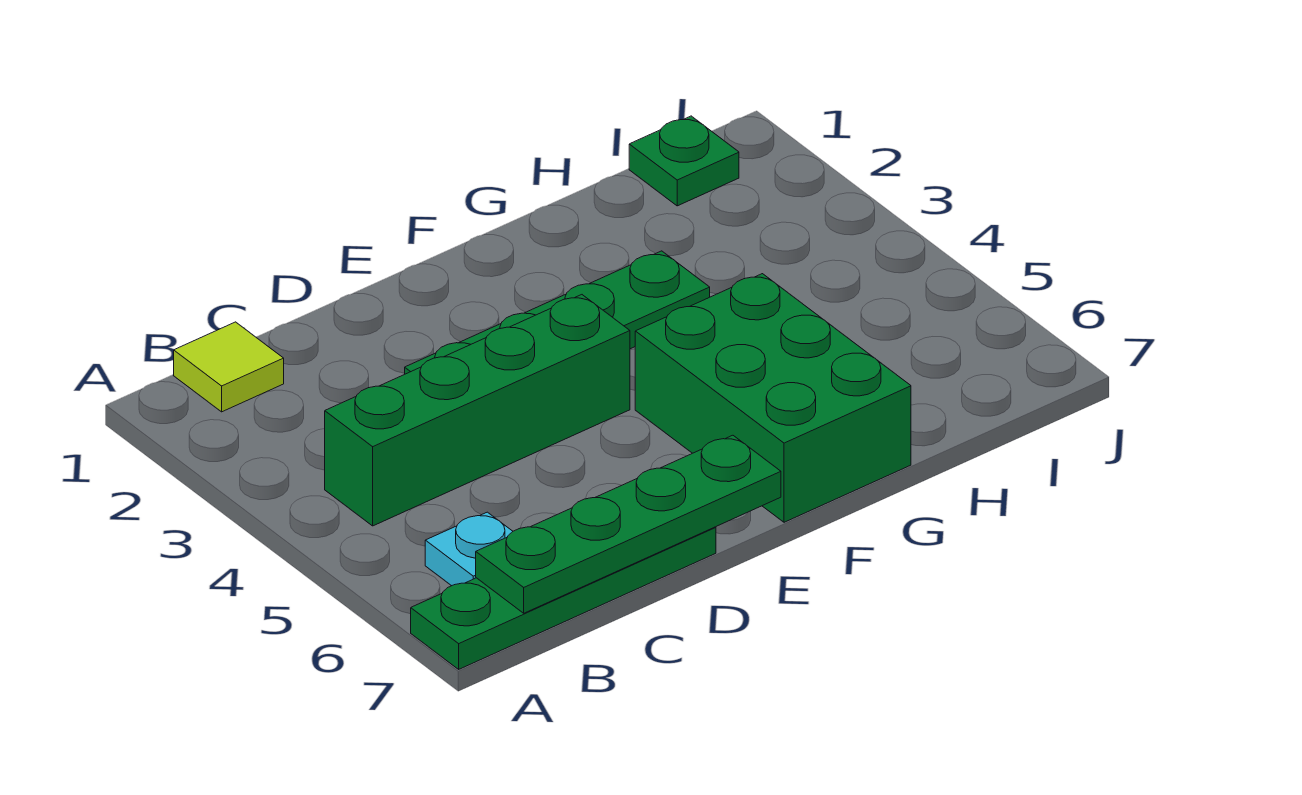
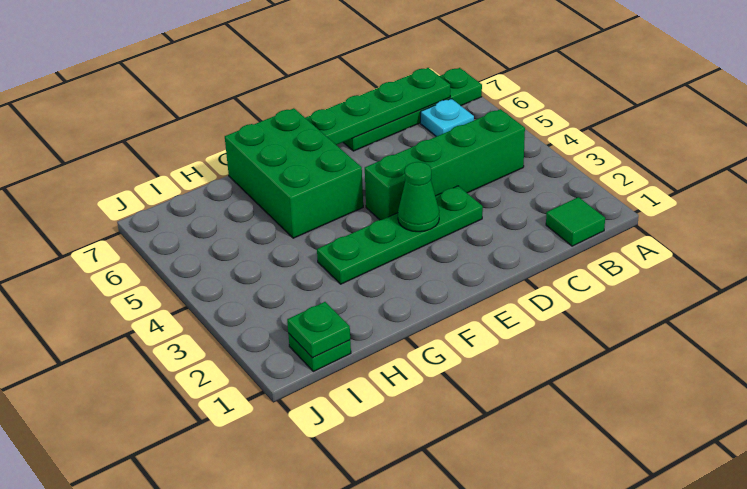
lime 1x1 tile [174,322,284,412] -> green 1x1 tile [546,197,605,246]
none -> green 1x1 cone [398,162,439,232]
none -> green 1x1 plate [287,302,350,358]

